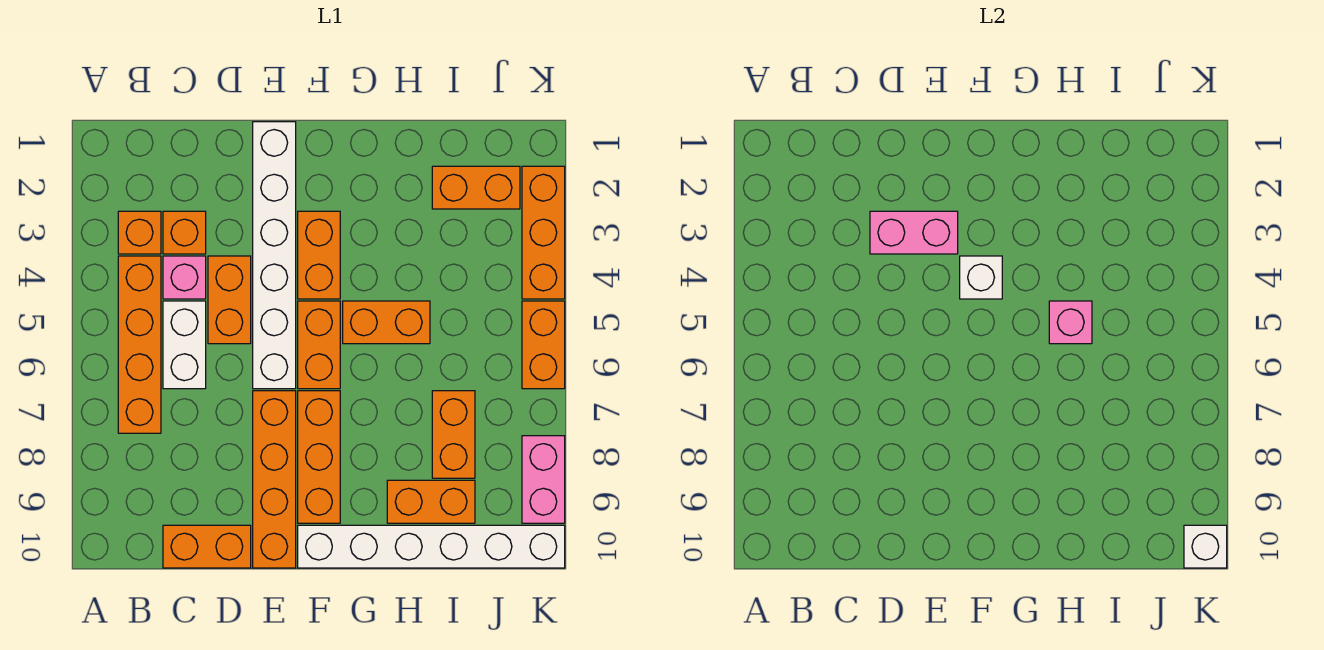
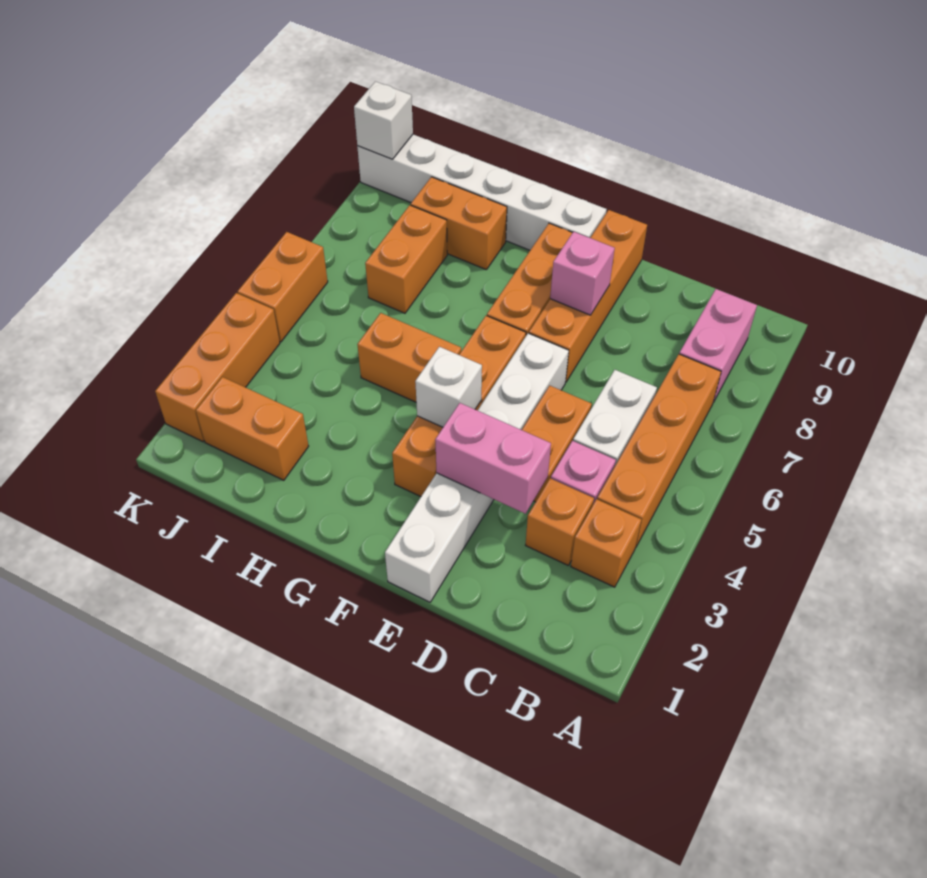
orange 1x2 brick [163,525,251,568] -> none
pink 1x1 brick [1049,301,1092,344] -> pink 1x1 brick moved to [550,232,615,315]
pink 1x2 brick [522,436,565,523] -> pink 1x2 brick moved to [679,289,757,403]

